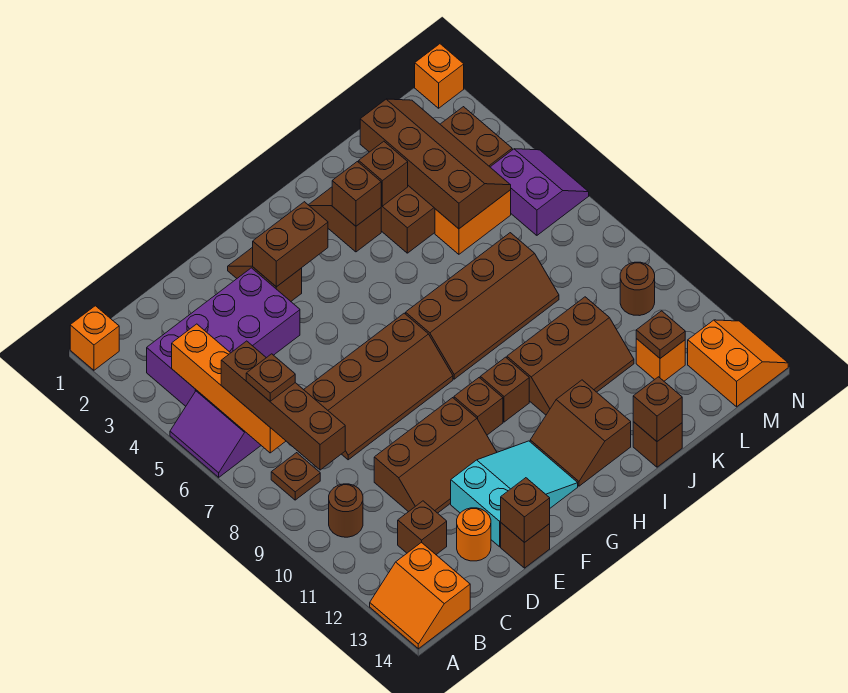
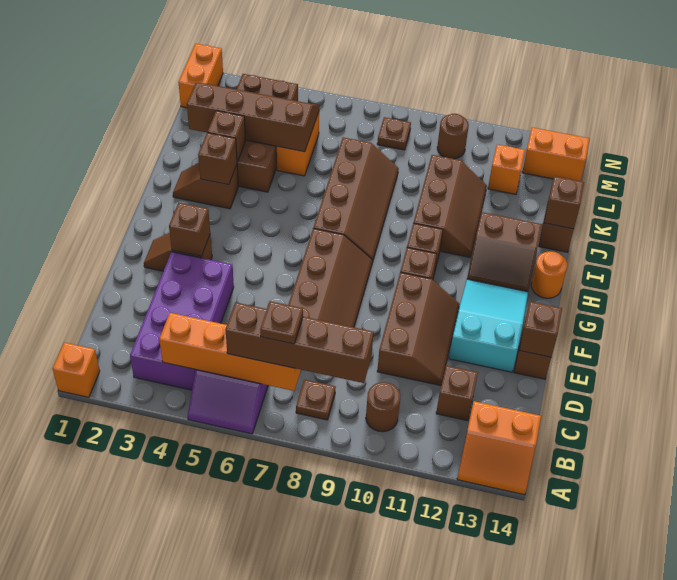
orange 1x1 round brick [457,508,491,561] -> orange 1x1 round brick moved to [531,251,567,298]
brown 1x2 brick [253,202,328,287] -> brown 1x1 brick [169,203,210,256]
brown 1x1 plate [636,311,685,358] -> brown 1x1 plate moved to [377,117,411,150]
purple 2x2 slope [490,149,589,235] -> none
orange 1x1 brick [415,44,464,108] -> orange 1x2 brick [178,44,223,108]

